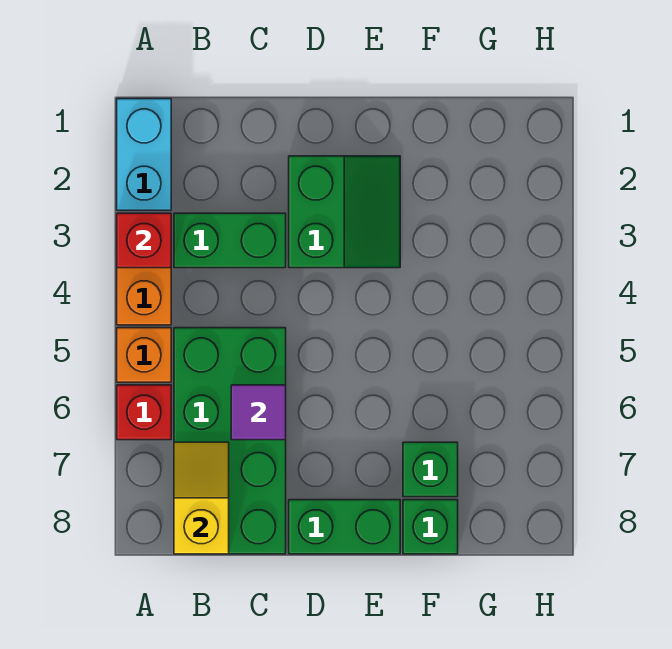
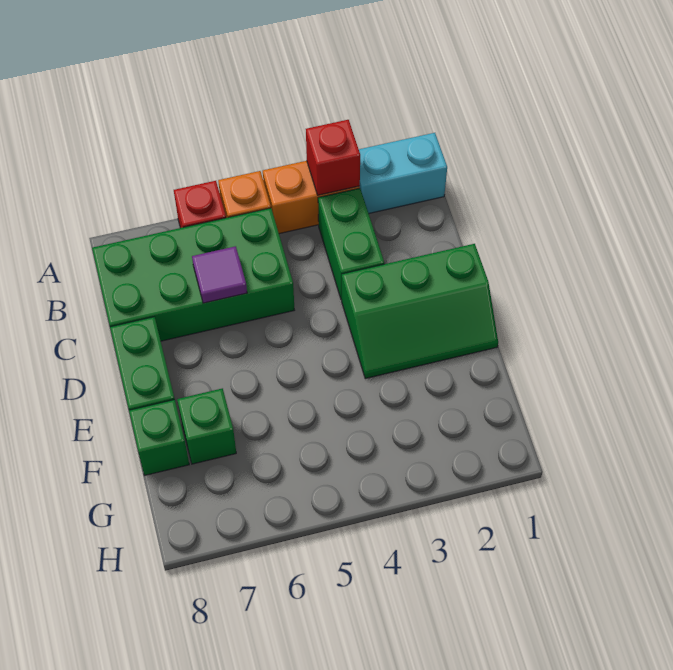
yellow 1x2 slope [174,442,229,554] -> none
green 2x2 slope [289,156,400,268] -> green 2x3 slope [342,244,498,379]

